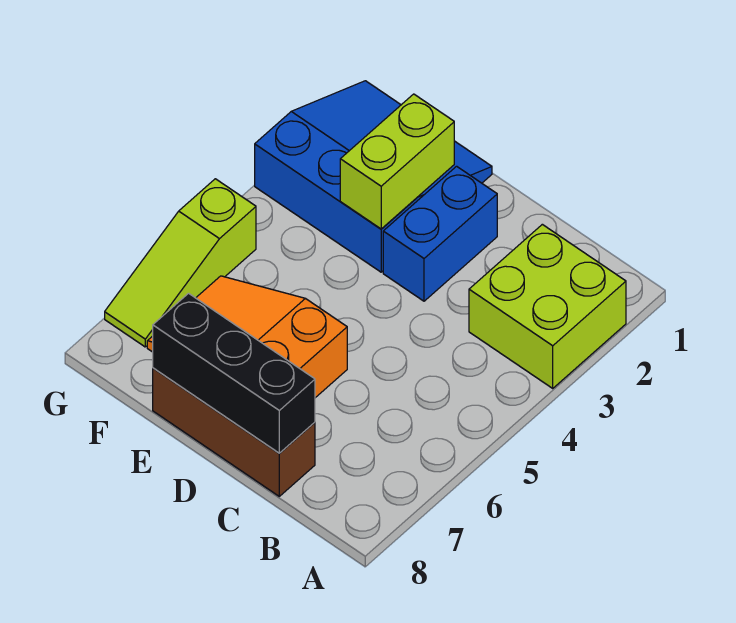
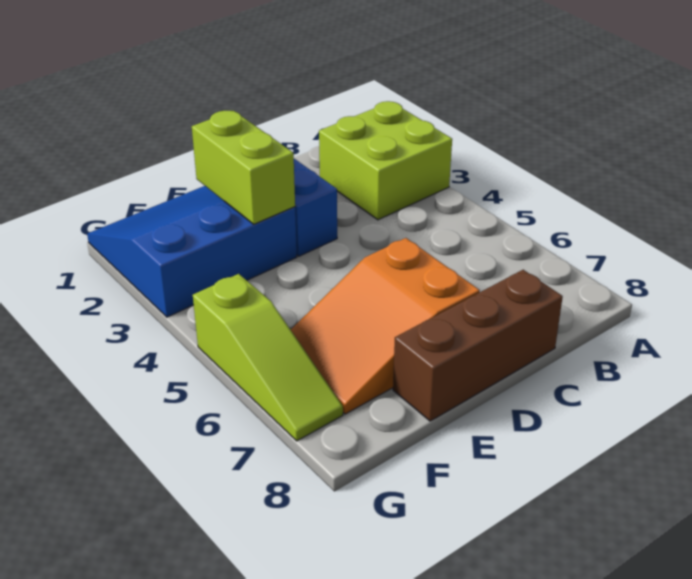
black 1x3 brick [153,293,315,453] -> none

